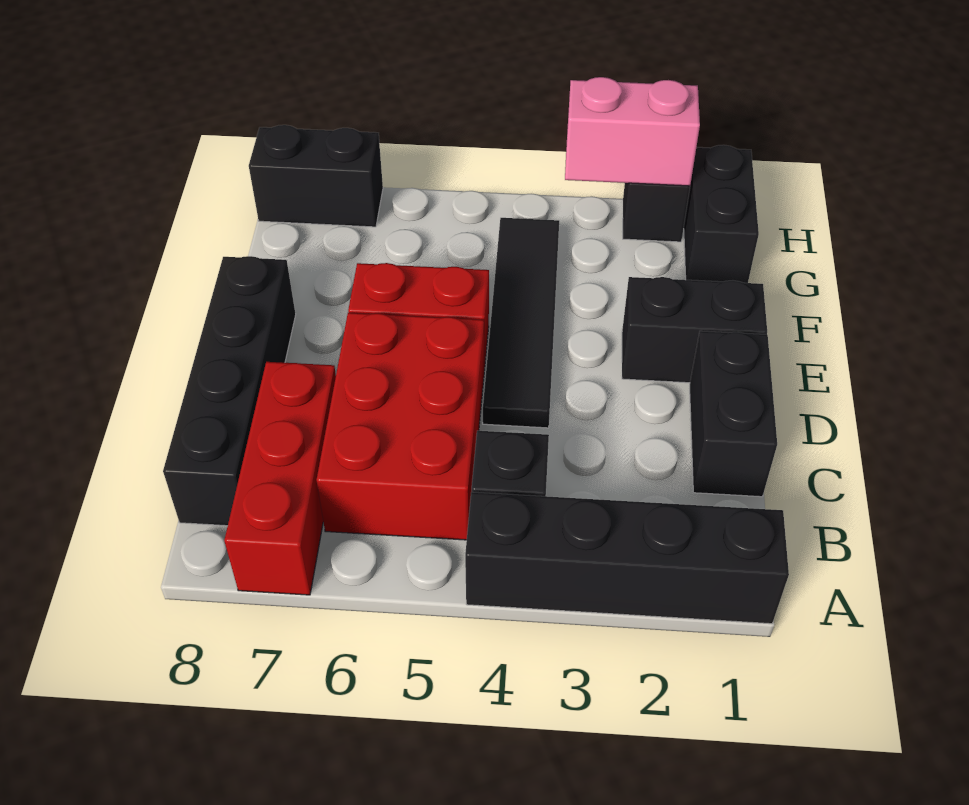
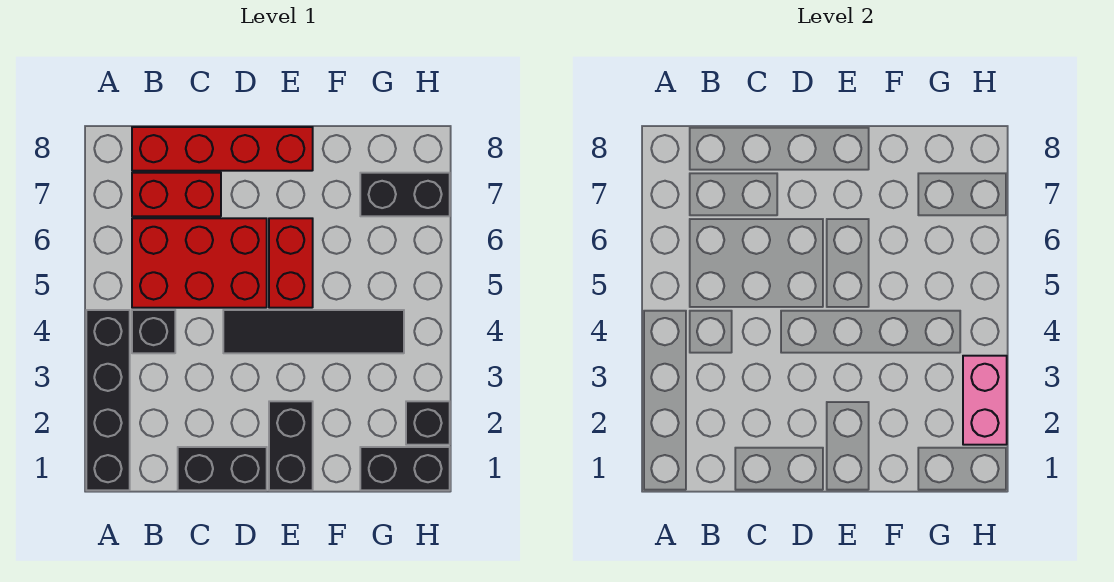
red 1x3 brick [224,362,336,595] -> red 1x2 brick [132,173,221,216]
black 1x4 brick [163,256,296,526] -> red 1x4 brick [132,127,313,171]
black 1x2 brick [249,125,383,227] -> black 1x2 brick turned to [360,173,450,216]

